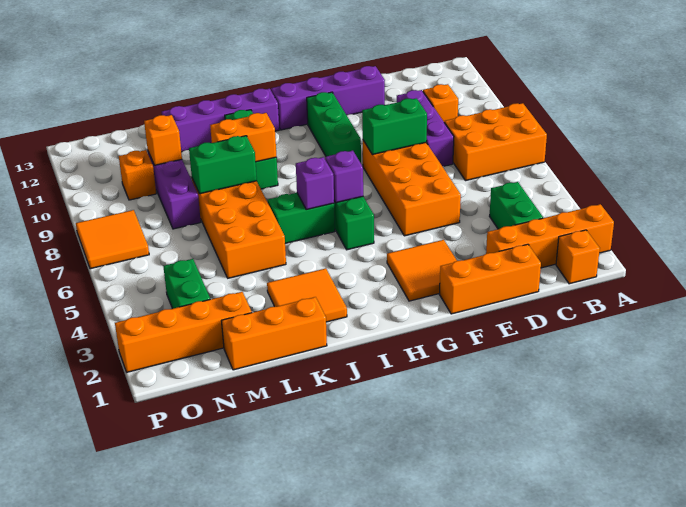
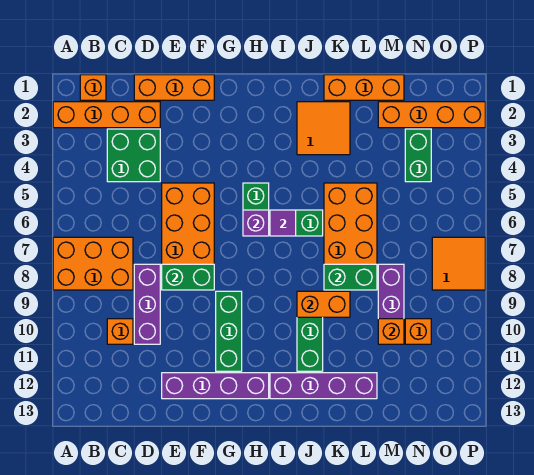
green 1x2 brick [490,182,543,229] -> green 2x2 brick [107,129,160,182]
orange 2x2 tile [387,240,457,301] -> none
purple 1x1 brick [296,157,334,210] -> purple 1x1 tile [270,210,296,236]

